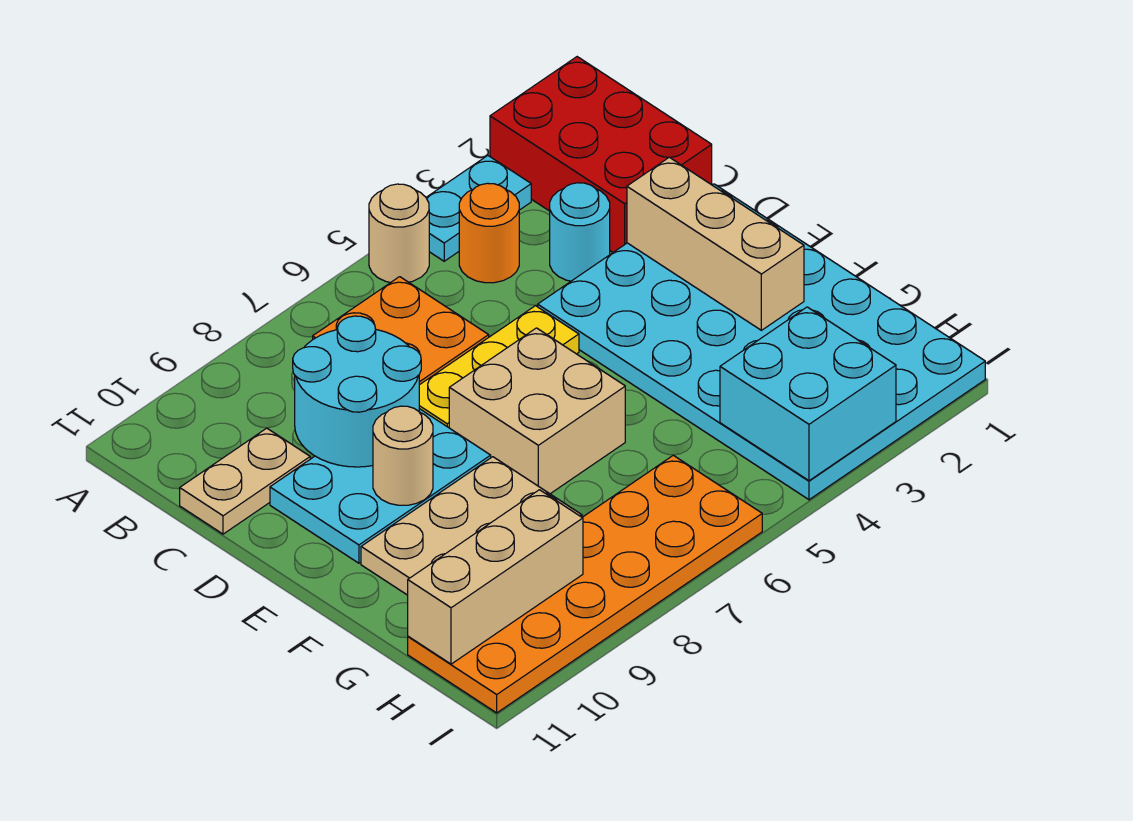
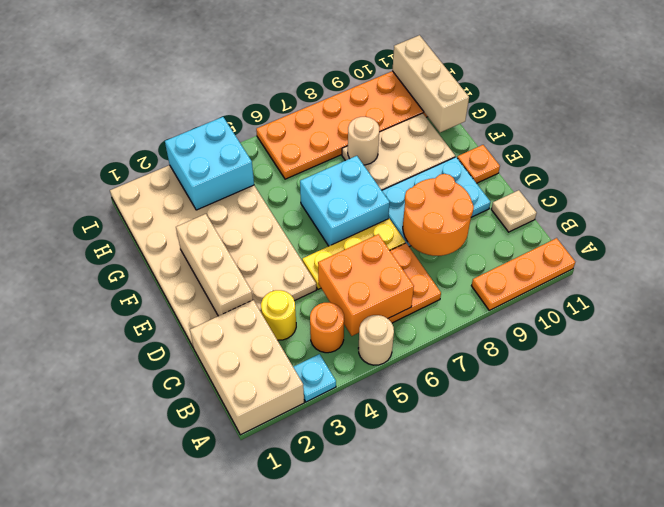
red 2x3 brick [490,57,712,252] -> tan 2x3 brick [190,300,304,435]
cyan 1x2 plate [426,156,531,261] -> cyan 1x1 plate [293,354,336,402]
none -> orange 1x3 plate [471,238,575,310]
none -> orange 2x2 brick [318,234,414,336]
cyan 1x1 round brick [550,183,610,281] -> yellow 1x1 round brick [261,290,296,340]
cyan 2x2 round brick [293,316,421,467] -> orange 2x2 round brick [403,174,474,256]
tan 1x2 plate [180,428,310,534] -> tan 1x1 plate [491,190,536,232]
cyan 4x6 plate [538,184,985,500] -> tan 4x6 plate [110,165,316,348]
tan 2x2 brick [449,328,625,494] -> cyan 2x2 brick [300,156,390,246]
tan 1x1 round brick [373,406,433,505] -> tan 1x1 round brick moved to [348,117,379,165]
none -> orange 1x1 plate [457,145,500,183]
tan 1x3 brick [408,490,583,664] -> tan 1x3 brick turned to [392,35,469,132]

